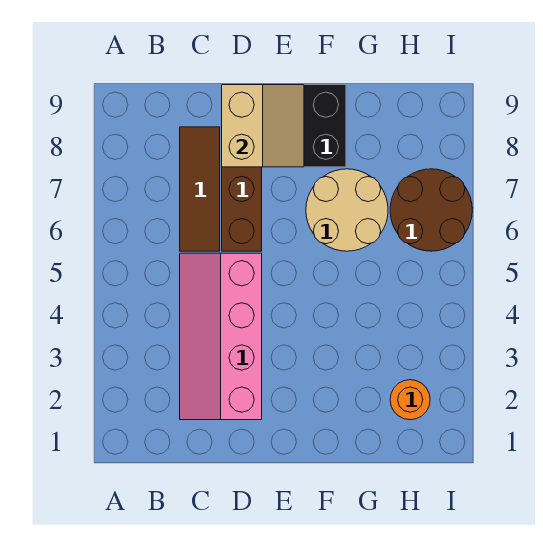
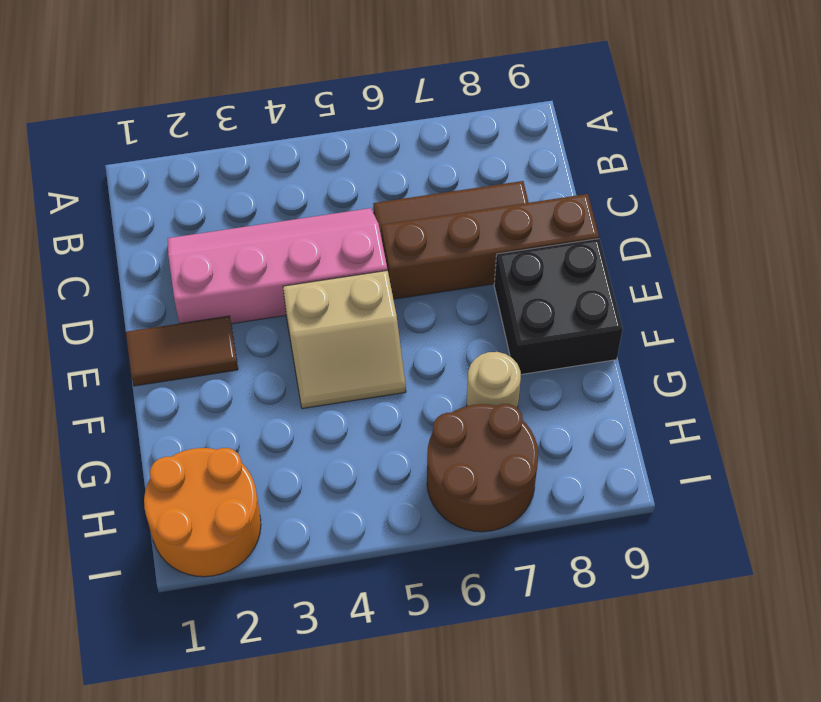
tan 2x2 slope [222,85,304,167] -> tan 2x2 slope moved to [283,270,406,409]
none -> brown 1x2 tile [126,316,238,386]
tan 2x2 round brick [306,169,388,251] -> tan 1x1 round brick [467,352,521,408]
orange 1x1 round brick [390,380,430,420] -> orange 2x2 round brick [144,448,261,577]

